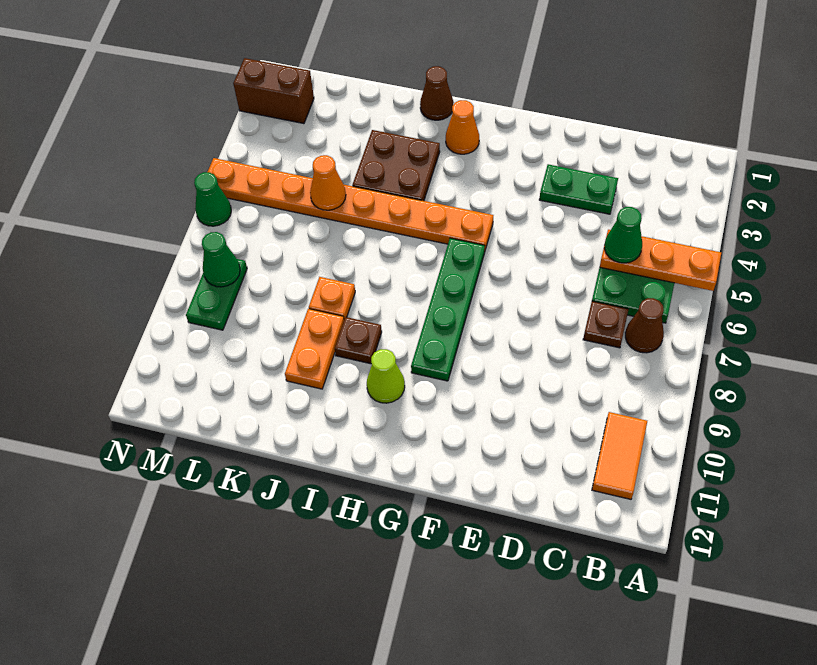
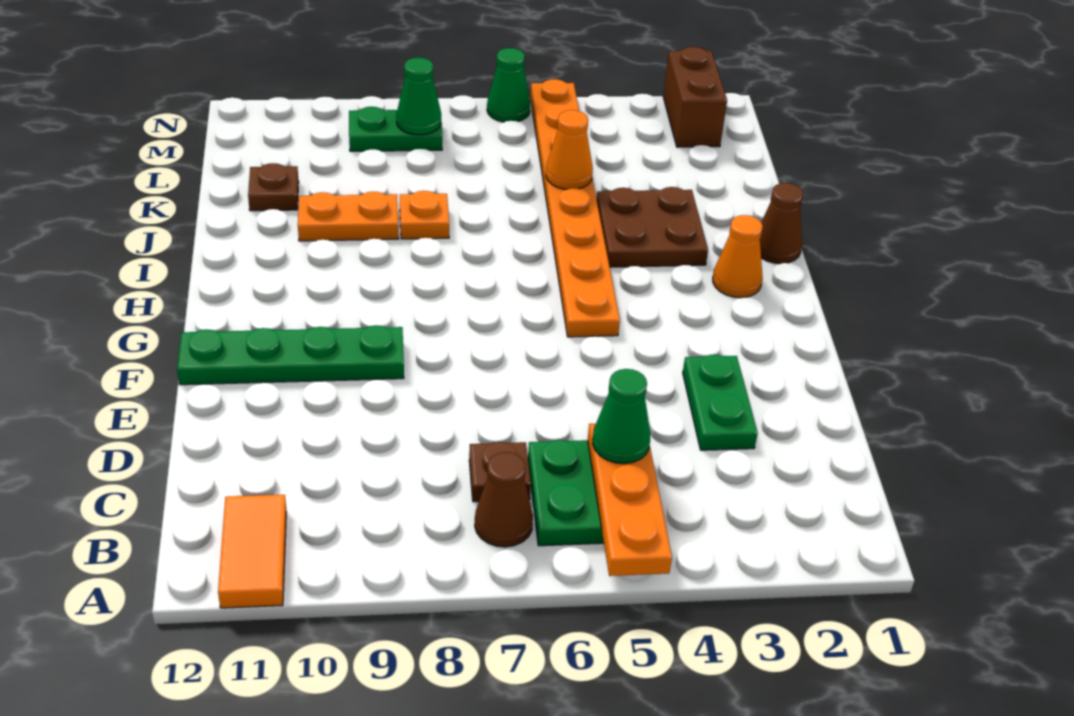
orange 1x2 tile [592,412,647,499] -> orange 1x2 tile turned to [218,495,286,608]
green 1x4 plate [411,238,485,381] -> green 1x4 plate moved to [177,325,404,385]
lime 1x1 cone [367,349,405,403] -> none
brown 1x1 plate [335,317,382,364] -> brown 1x1 plate moved to [248,163,299,211]

